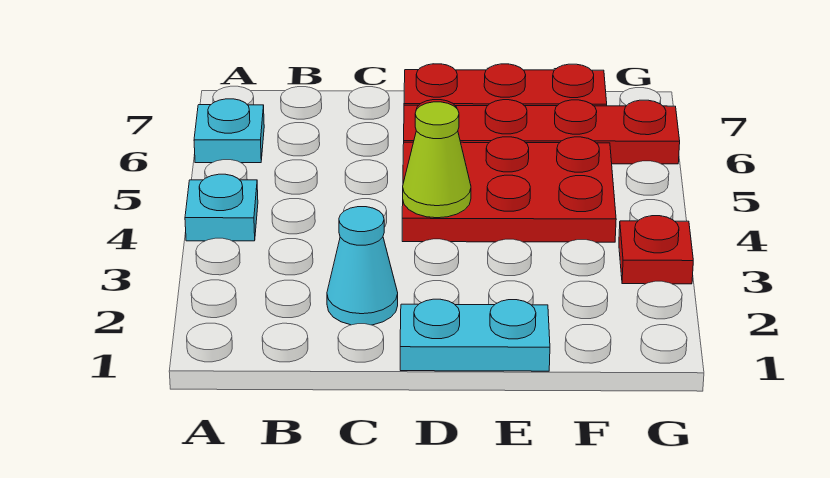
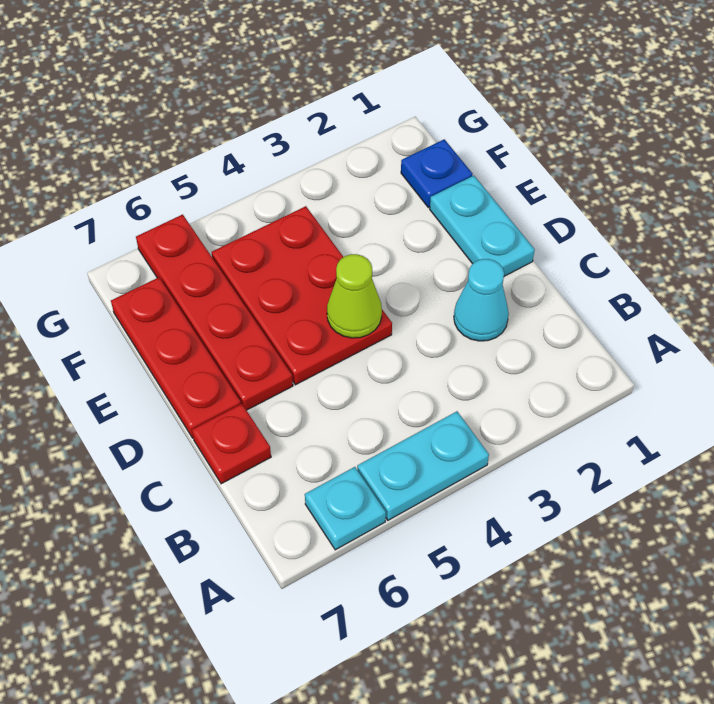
cyan 1x1 plate [185,174,258,241] -> cyan 1x2 plate [357,412,489,520]
none -> blue 1x1 plate [401,139,473,208]
red 1x1 plate [619,216,693,284] -> red 1x1 plate moved to [192,404,271,484]

